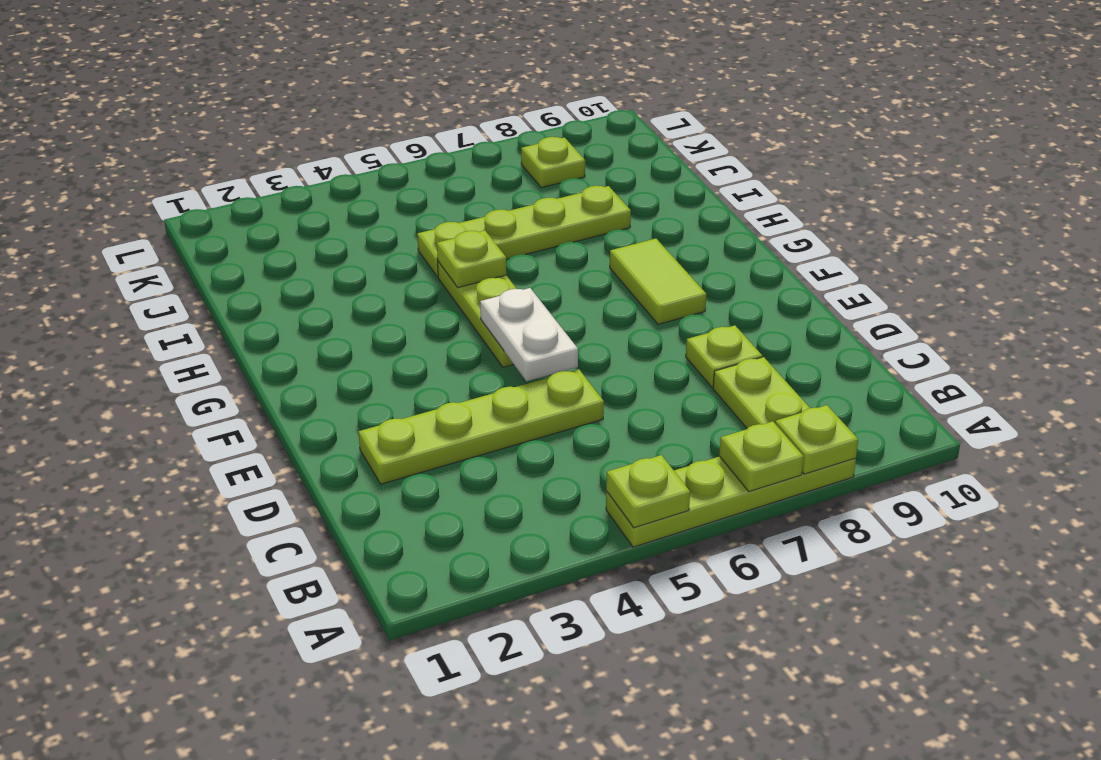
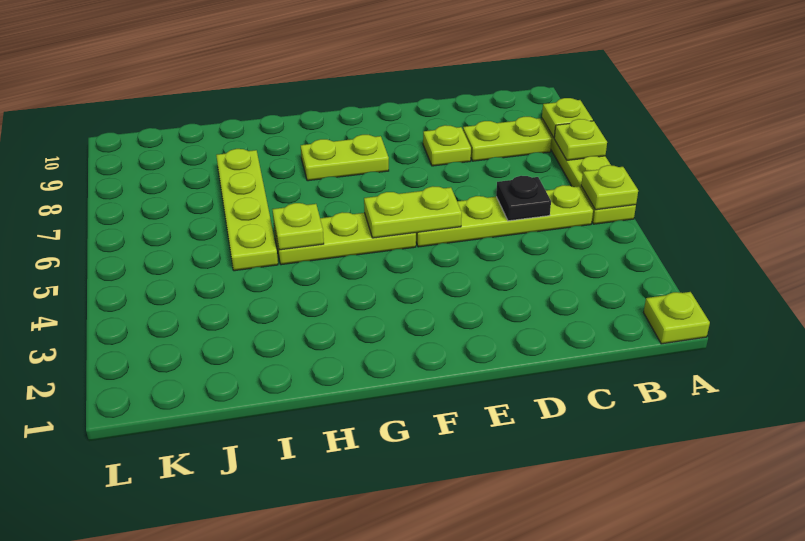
none -> black 1x1 plate [496,176,551,221]
lime 1x4 plate [359,369,604,484] -> lime 1x4 plate turned to [416,185,593,247]
white 1x2 plate [480,288,578,381] -> lime 1x2 plate [364,186,462,238]
lime 1x2 tile [610,239,706,324] -> lime 1x2 plate [301,135,389,181]
lime 1x1 plate [521,137,585,188] -> lime 1x1 plate moved to [644,292,710,344]

